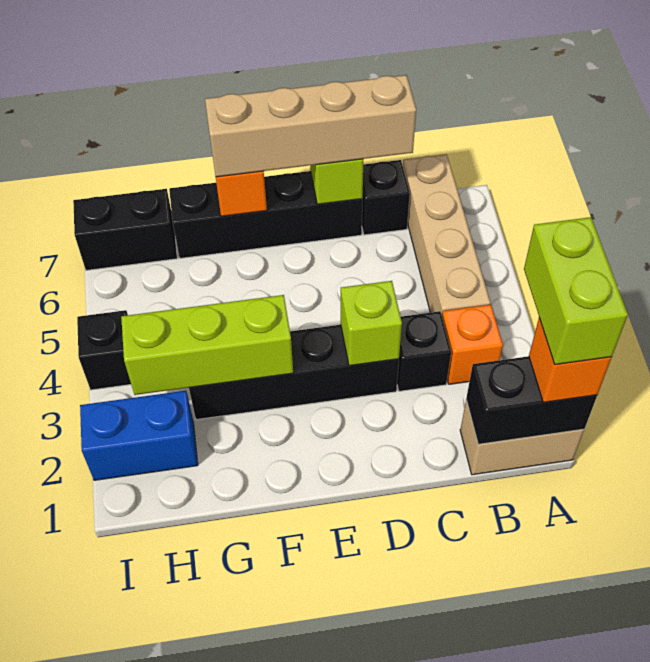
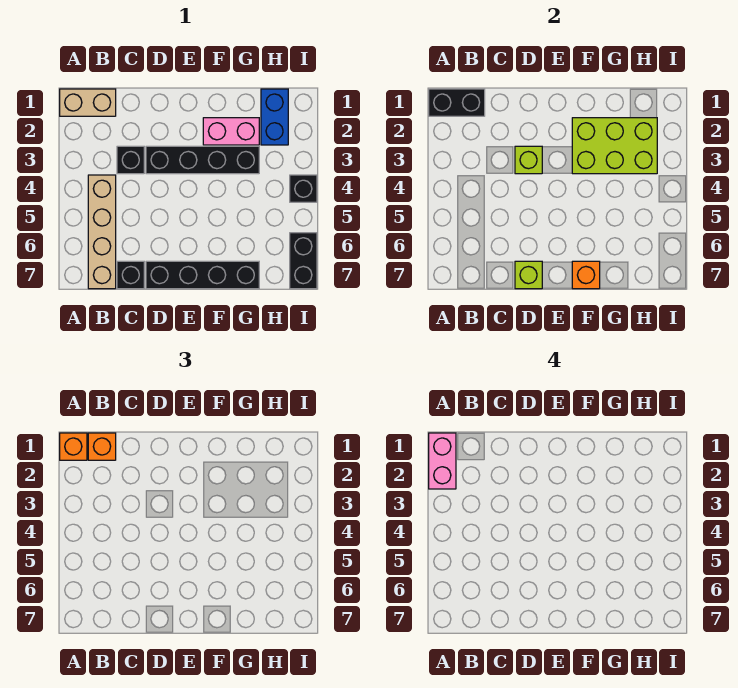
lime 1x2 brick [524,217,628,365] -> pink 1x2 brick [429,433,456,489]
orange 1x1 brick [442,305,503,384] -> orange 1x1 brick moved to [88,433,116,460]
tan 1x4 brick [205,75,416,177] -> none
none -> pink 1x2 brick [203,118,259,145]
lime 1x3 brick [121,295,293,395] -> lime 2x3 brick [572,118,657,174]
blue 1x2 brick [80,391,198,480] -> blue 1x2 brick turned to [261,89,288,145]
black 1x2 brick [73,189,177,270] -> black 1x2 brick turned to [290,233,317,289]

